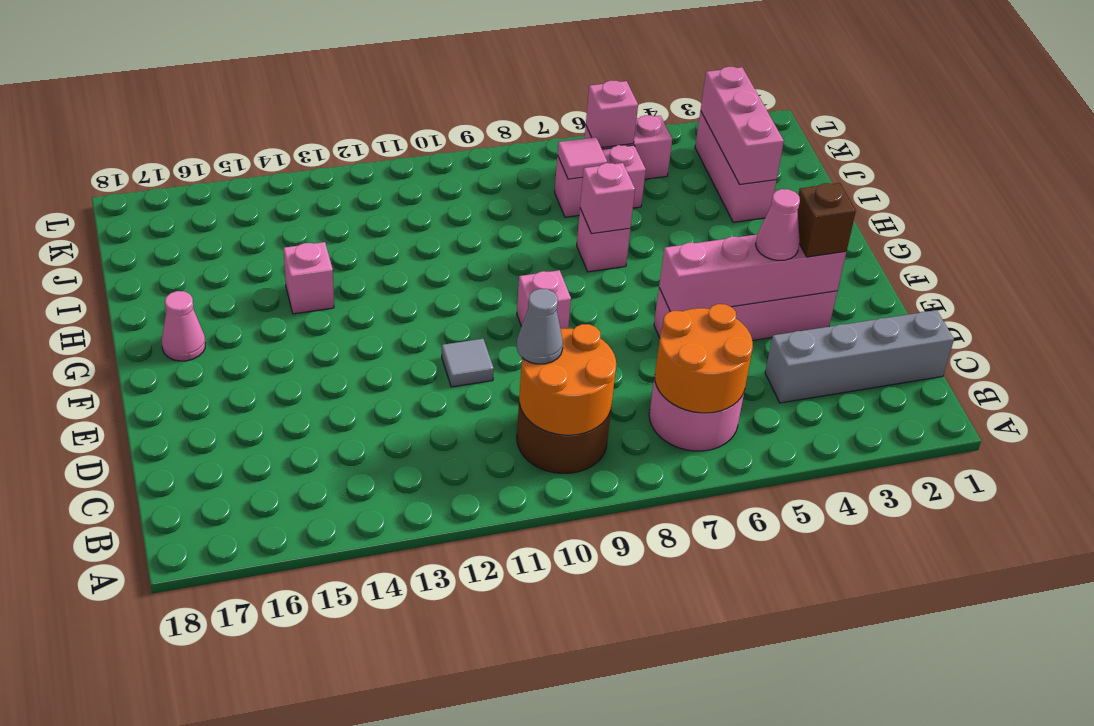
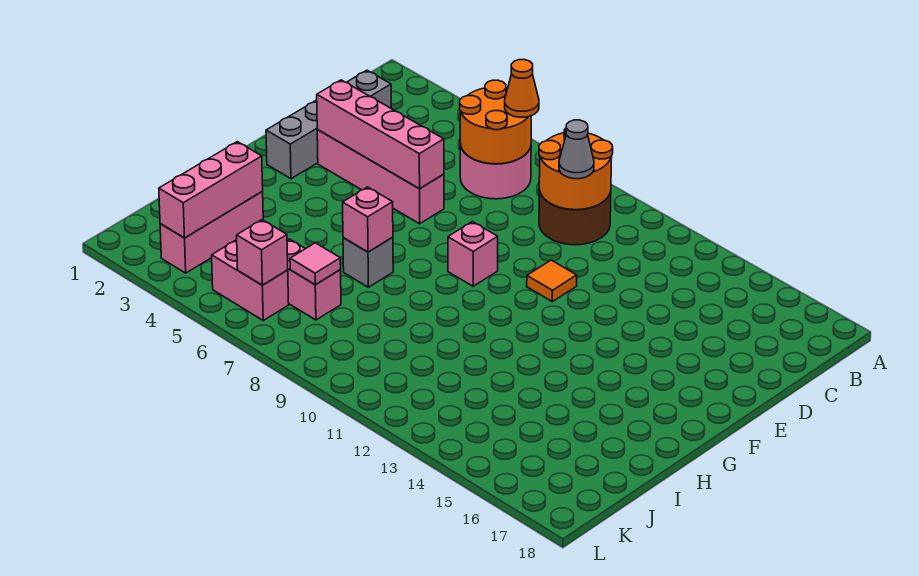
none -> orange 1x1 cone [505,59,539,117]
grey 1x4 brick [765,310,954,403] -> grey 1x4 brick turned to [266,70,391,179]
brown 1x1 brick [798,183,856,257] -> none
pink 1x1 cone [756,189,800,261] -> none
grey 1x1 tile [442,339,494,387] -> orange 1x1 tile [527,260,577,302]
pink 1x1 cone [162,291,205,361] -> none
pink 1x1 brick [577,209,630,272] -> grey 1x1 brick [343,237,393,287]
pink 1x1 brick [284,242,334,314] -> none

